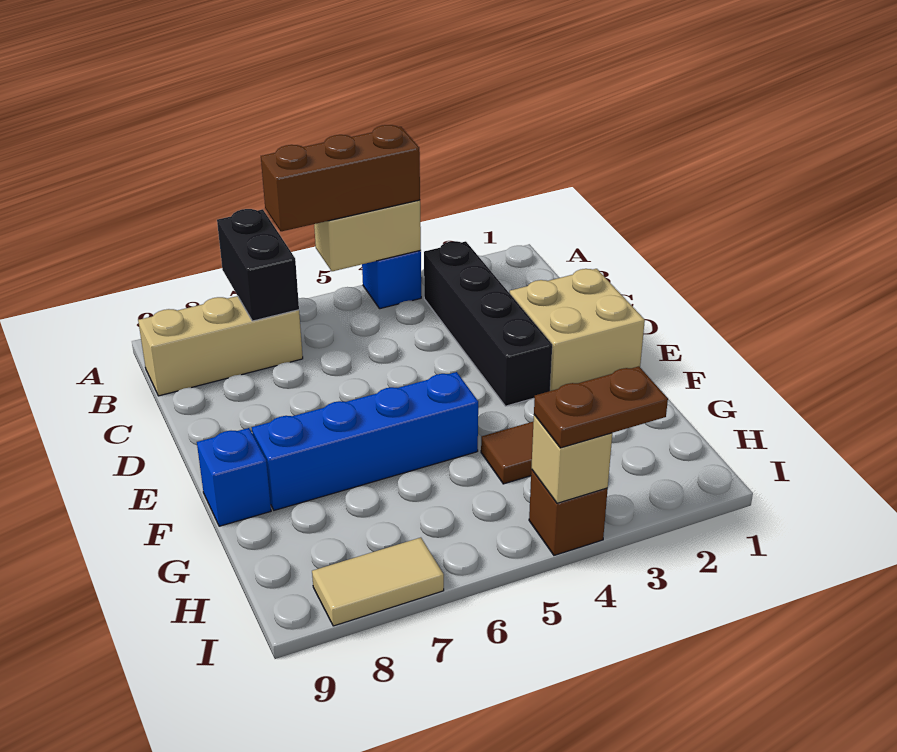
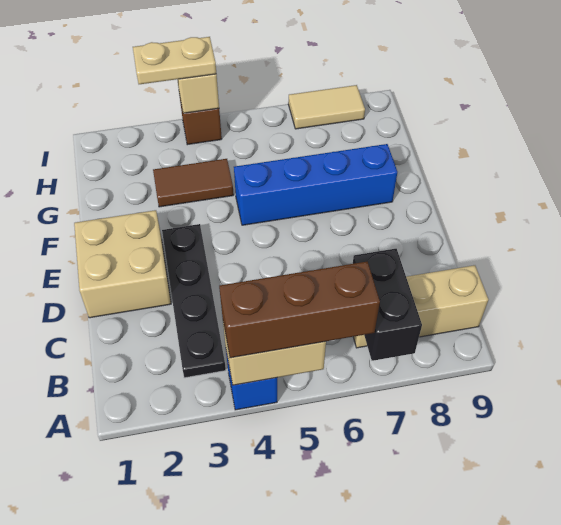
black 1x4 brick [424,241,552,406] -> black 1x4 plate [162,224,226,378]
blue 1x1 brick [197,428,271,526] -> none
brown 1x2 plate [534,366,668,448] -> tan 1x2 plate [133,37,216,84]

